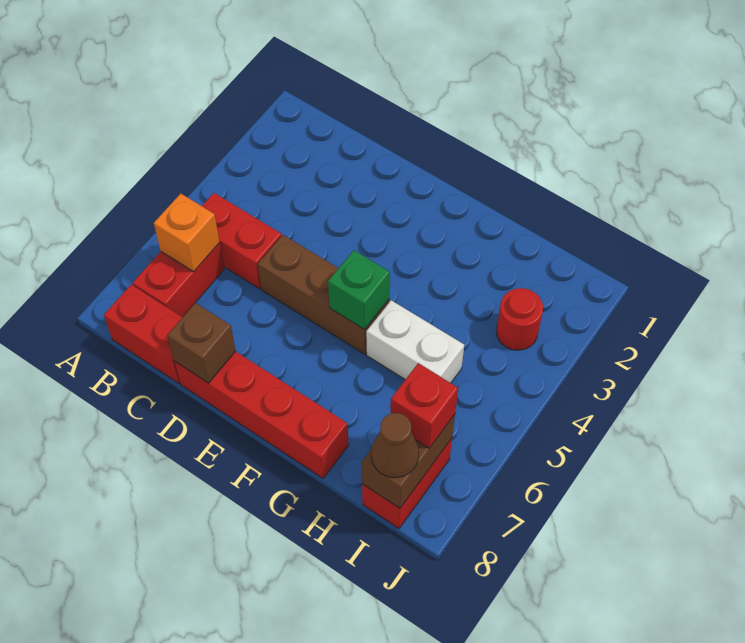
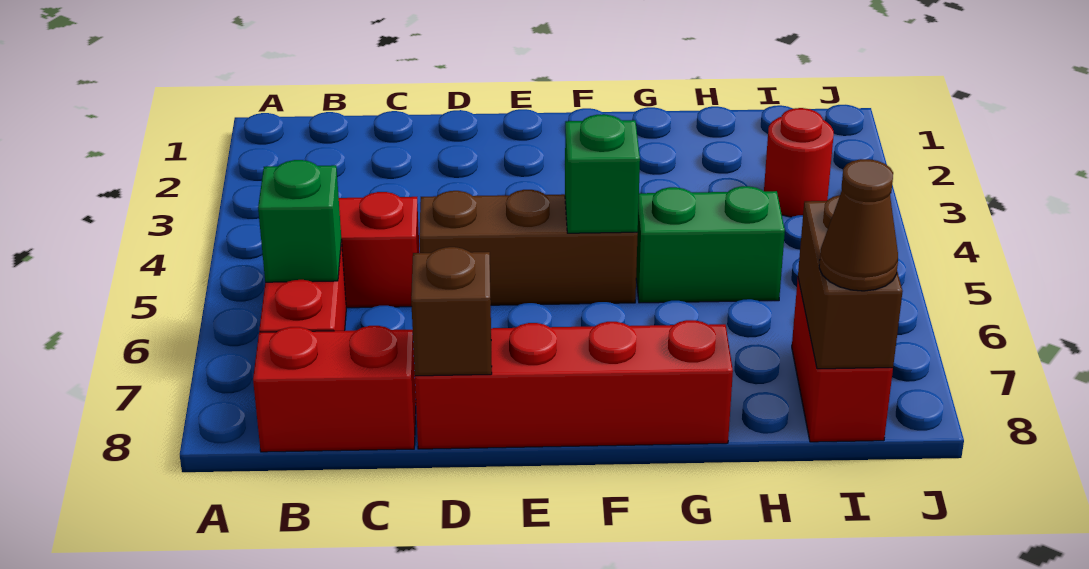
orange 1x1 brick [154,193,220,272] -> green 1x1 brick [258,160,341,282]
white 1x2 brick [366,300,464,383] -> green 1x2 brick [636,186,785,303]
red 1x1 brick [391,363,458,448] -> none

